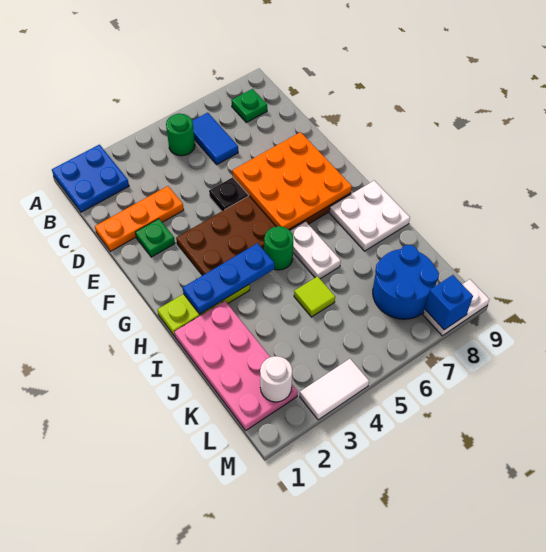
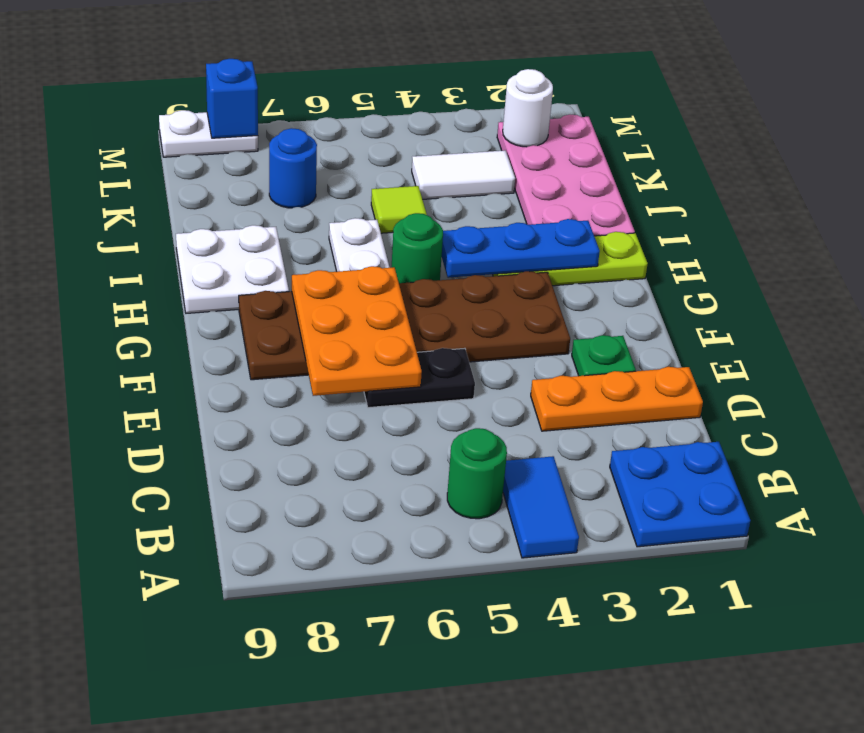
blue 1x2 tile [192,113,238,164] -> blue 1x2 tile moved to [503,456,579,558]
green 1x1 plate [231,89,267,122] -> none
orange 3x3 plate [232,132,352,229] -> orange 2x3 plate [292,266,422,396]
blue 2x2 round brick [373,245,439,319] -> blue 1x1 round brick [269,128,317,208]
white 1x2 tile [300,359,369,420] -> white 1x2 tile moved to [412,150,515,199]

